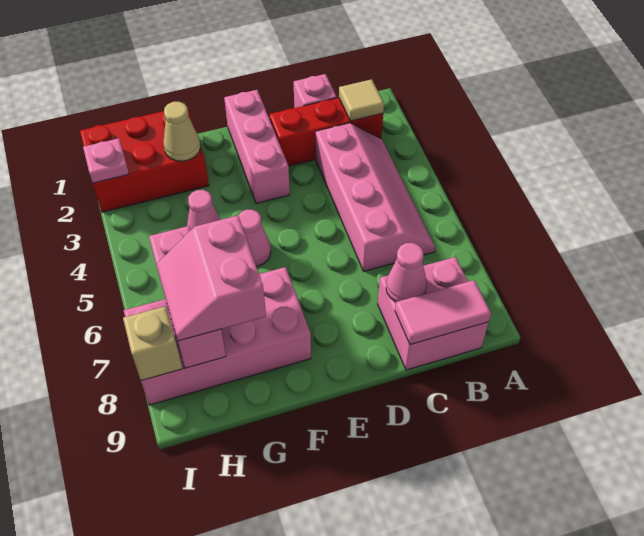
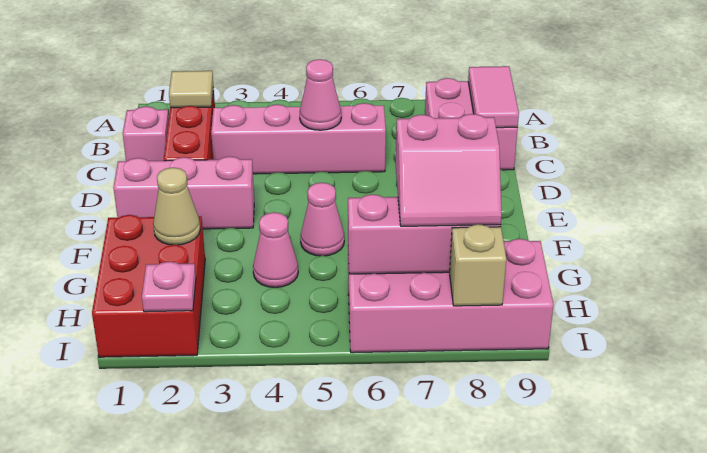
pink 1x1 cone [386,243,427,302] -> pink 1x1 cone moved to [300,59,341,130]
pink 2x4 brick [124,267,311,405] -> pink 2x4 brick turned to [348,239,553,353]

